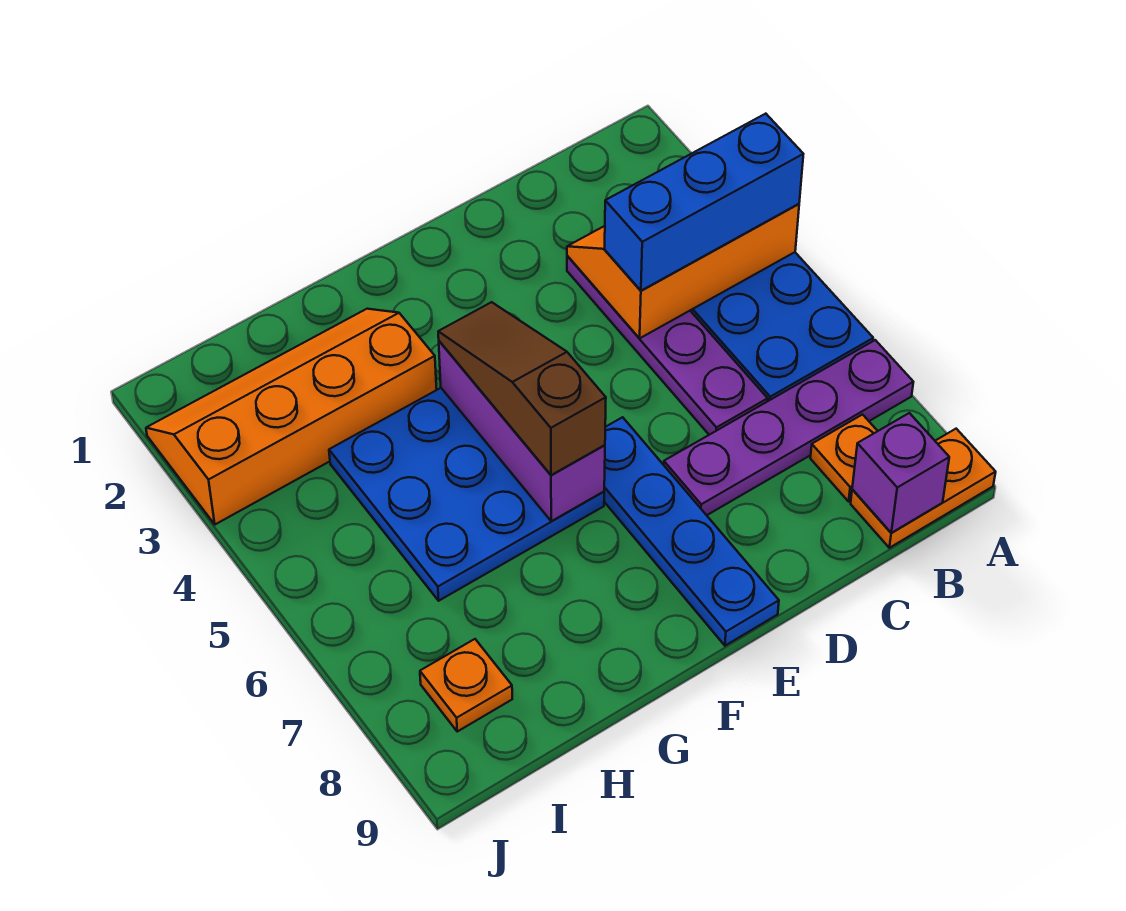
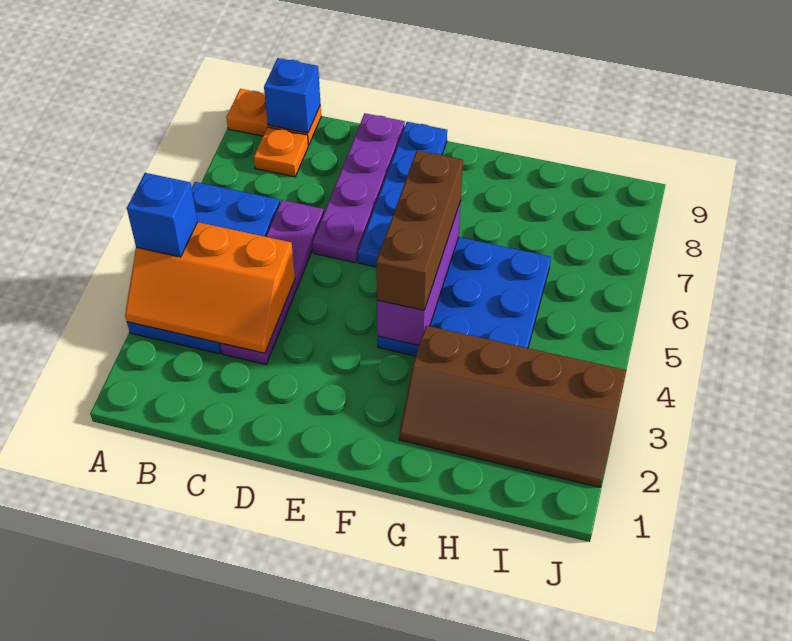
blue 1x3 brick [605,114,803,291] -> blue 1x1 brick [127,173,198,257]
purple 1x4 plate [664,340,913,515] -> purple 1x4 plate turned to [313,113,405,263]
purple 1x1 brick [852,413,949,533] -> blue 1x1 brick [264,58,321,133]
brown 1x3 slope [438,302,606,475] -> brown 1x3 brick [376,150,463,310]
orange 2x4 slope [146,309,437,524] -> brown 2x4 slope [399,326,626,487]
orange 1x1 plate [420,639,512,731] -> none

